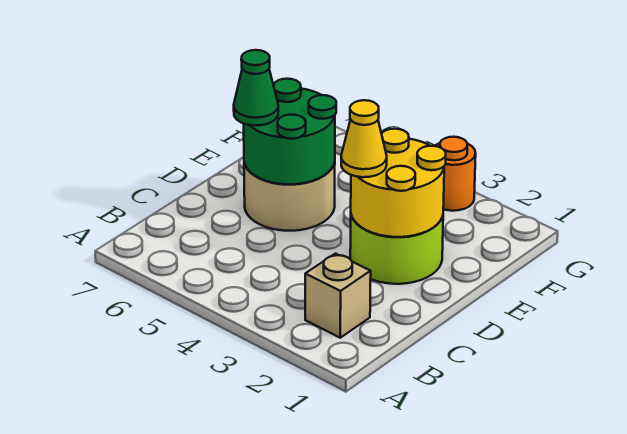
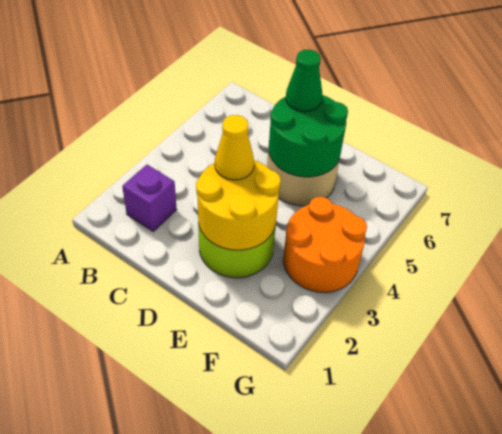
tan 1x1 brick [305,254,371,338] -> purple 1x1 brick [122,165,177,231]
orange 1x1 round brick [435,137,476,211] -> orange 2x2 round brick [283,197,367,292]

